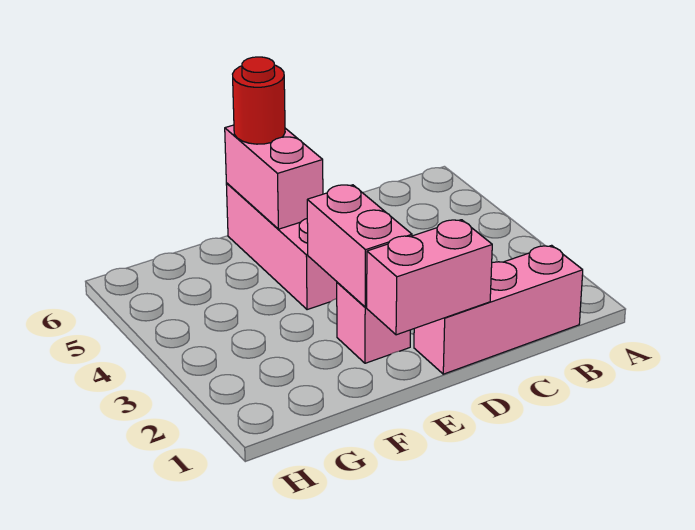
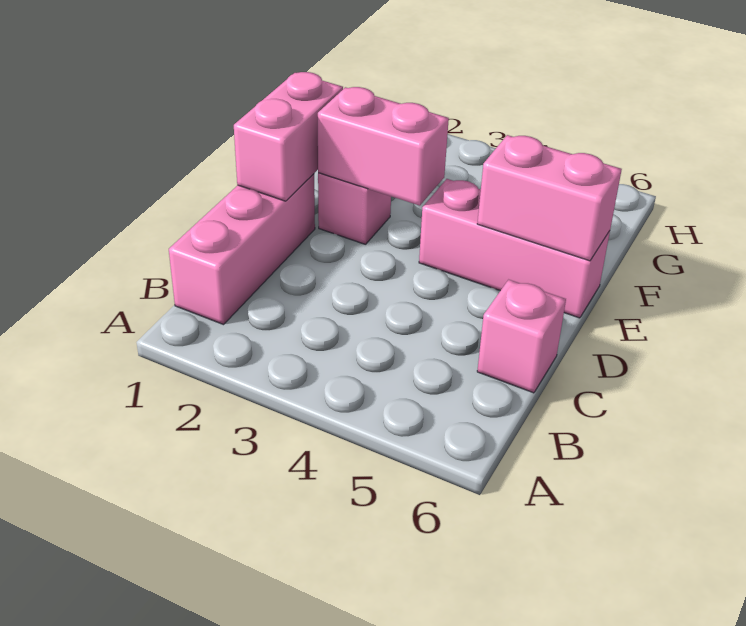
none -> pink 1x1 brick [477,280,566,393]
red 1x1 round brick [233,57,285,144] -> none

